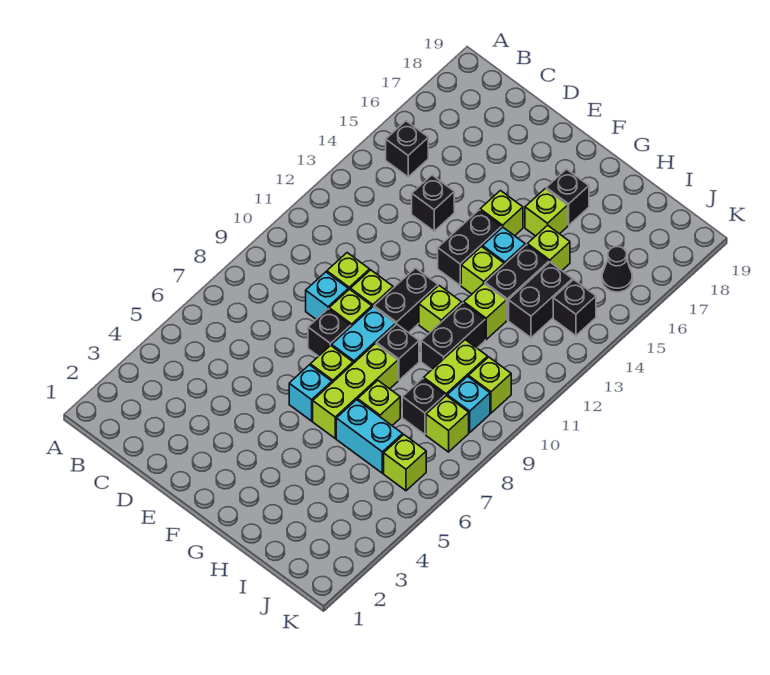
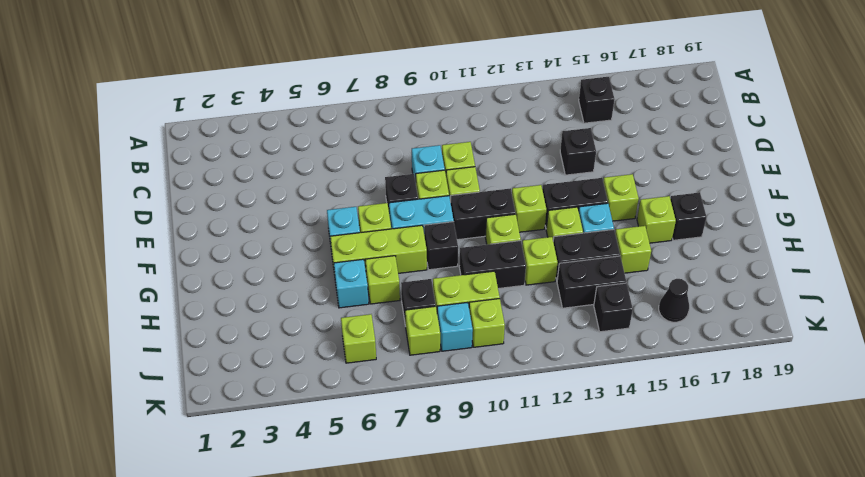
none -> lime 1x1 brick [512,185,546,232]
cyan 1x2 brick [336,400,403,473] -> cyan 1x1 brick [334,259,369,308]

